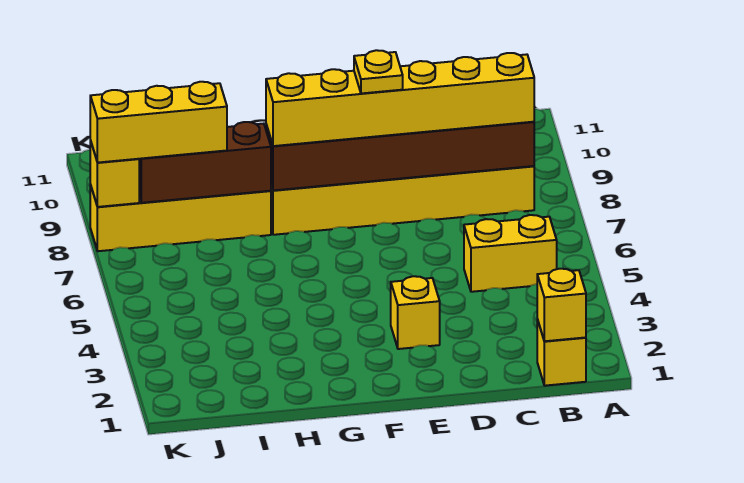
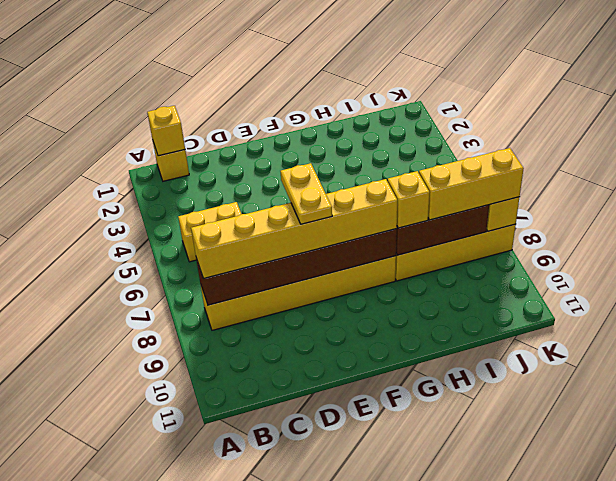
yellow 1x1 brick [391,276,440,349] -> yellow 1x1 brick moved to [388,171,430,228]
yellow 1x1 plate [354,50,403,93] -> yellow 1x2 plate [280,163,332,224]

